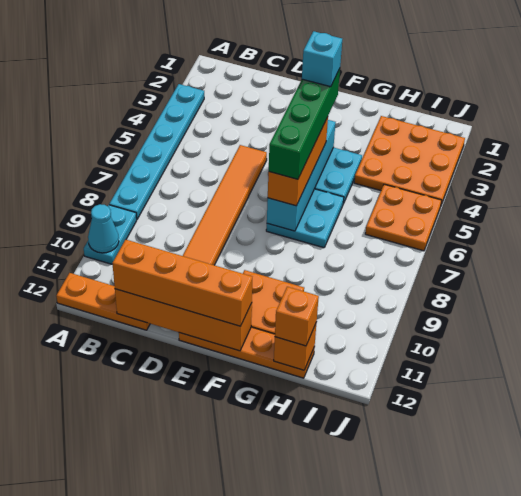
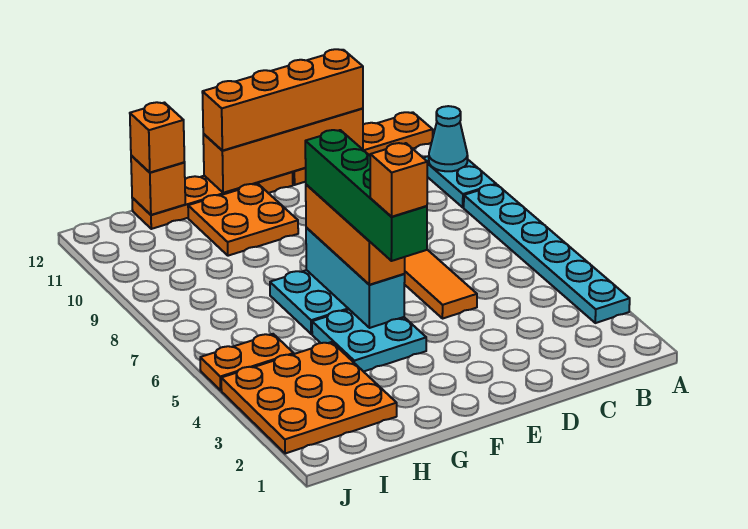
orange 1x3 plate [56,273,150,330] -> orange 1x4 plate [293,112,433,185]
cyan 1x4 brick [267,120,336,231] -> cyan 1x3 brick [306,227,405,328]
cyan 1x1 brick [302,31,342,87] -> orange 1x1 brick [370,143,427,217]
orange 2x2 plate [365,184,442,251] -> orange 1x2 plate [200,334,294,390]

